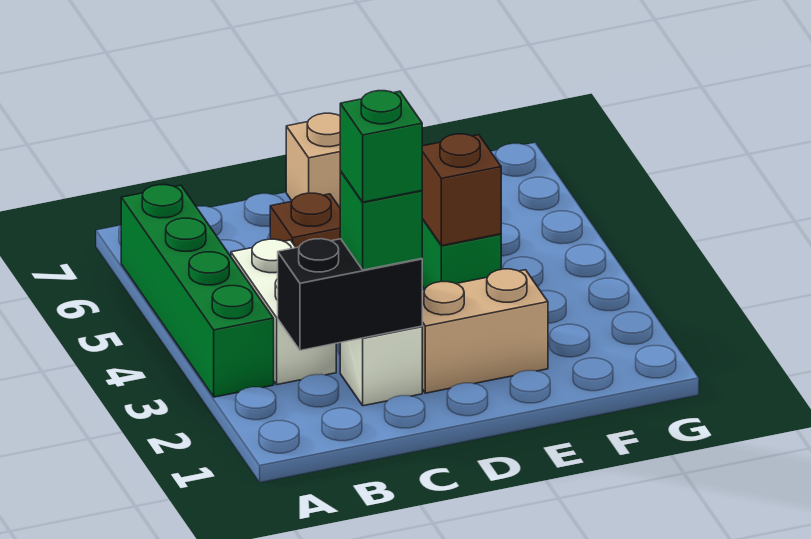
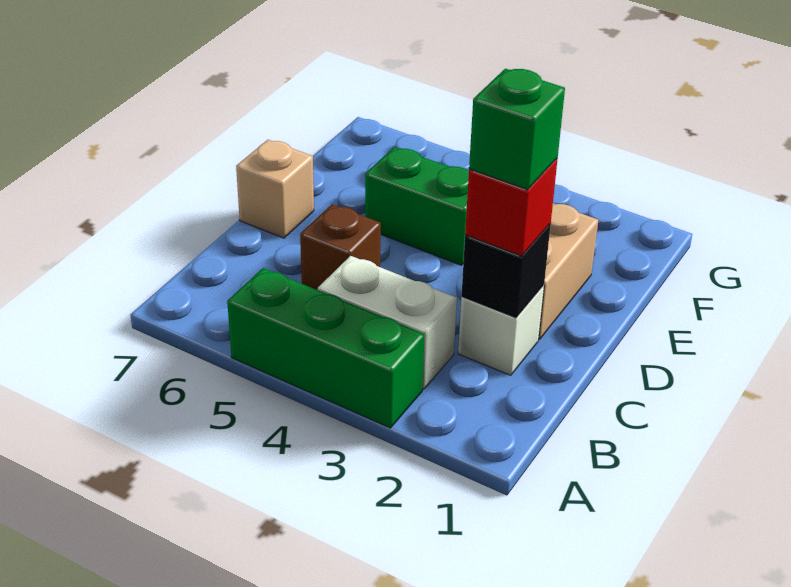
green 1x4 brick [121,185,274,397] -> green 1x3 brick [227,268,425,428]
black 1x2 brick [278,239,422,350] -> black 1x1 brick [461,224,551,318]
green 1x1 brick [340,171,422,270] -> red 1x1 brick [465,158,558,256]
brown 1x1 brick [422,134,501,246] -> none

